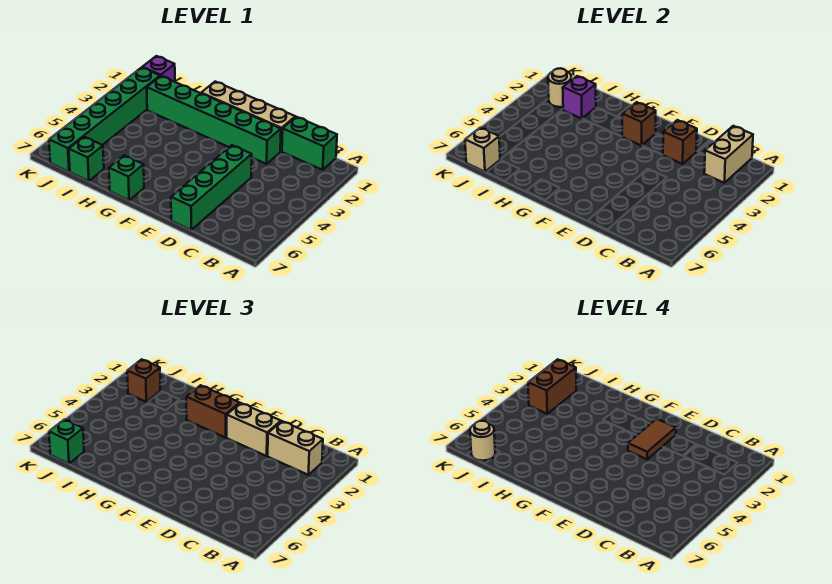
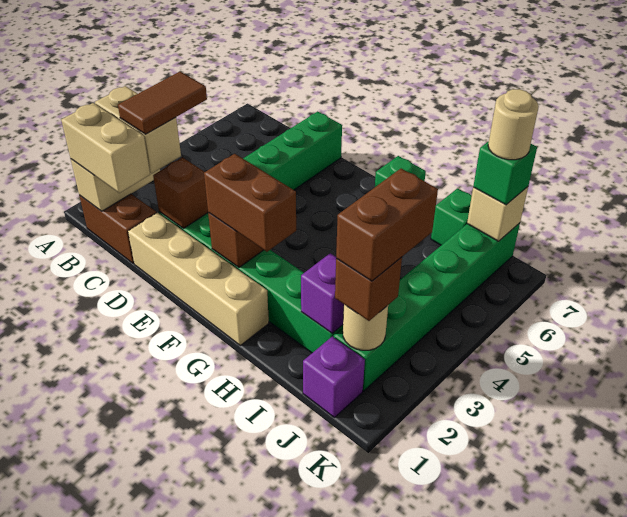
green 1x2 brick [282,117,337,170] -> brown 1x2 brick [79,194,156,264]
tan 1x2 brick [227,403,281,456] -> tan 1x2 brick moved to [61,103,150,193]
brown 1x2 tile [628,419,676,459] -> brown 1x2 tile moved to [118,72,207,134]

